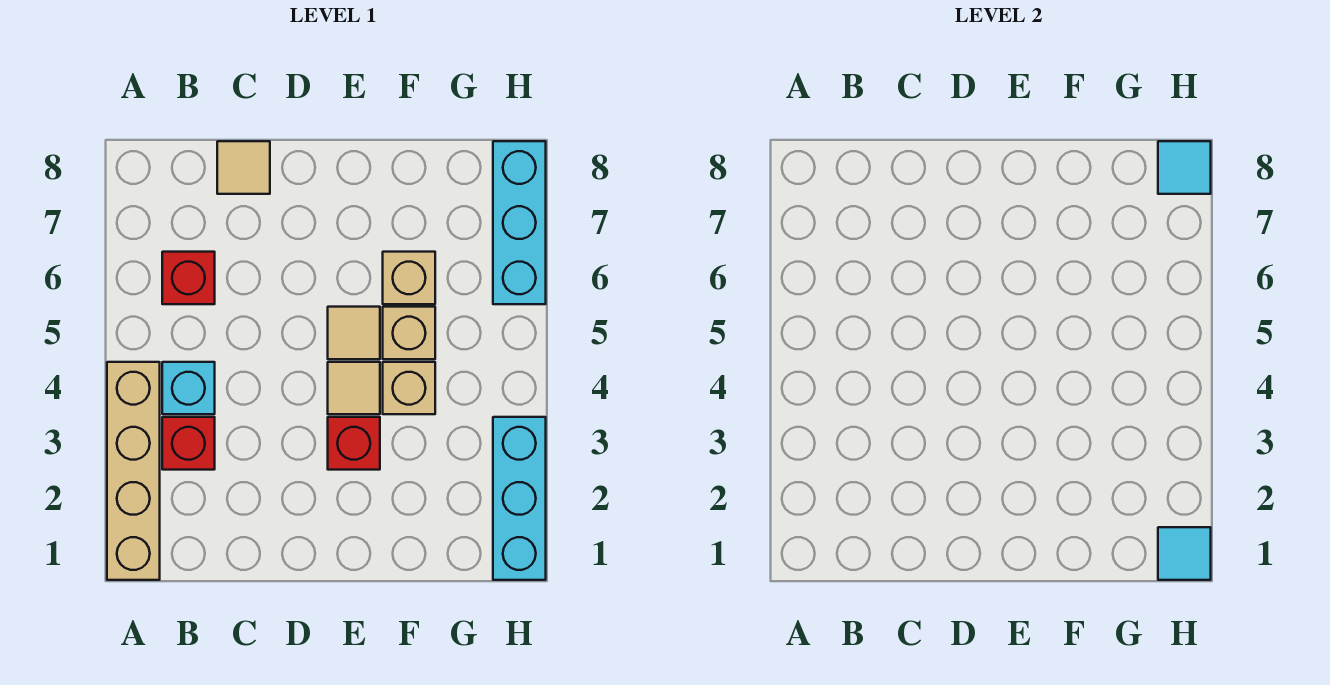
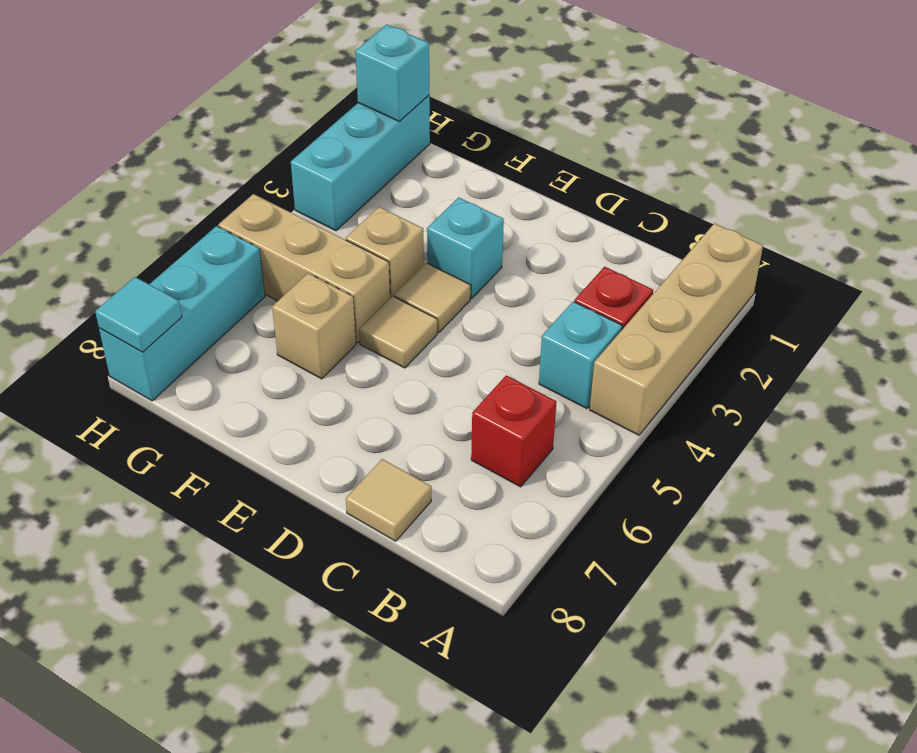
red 1x1 brick [328,417,380,470] -> cyan 1x1 brick [427,197,504,299]
tan 1x1 brick [383,307,435,359] -> tan 1x3 brick [218,194,390,343]
cyan 1x1 tile [1158,527,1211,580] -> cyan 1x1 brick [355,25,429,122]

